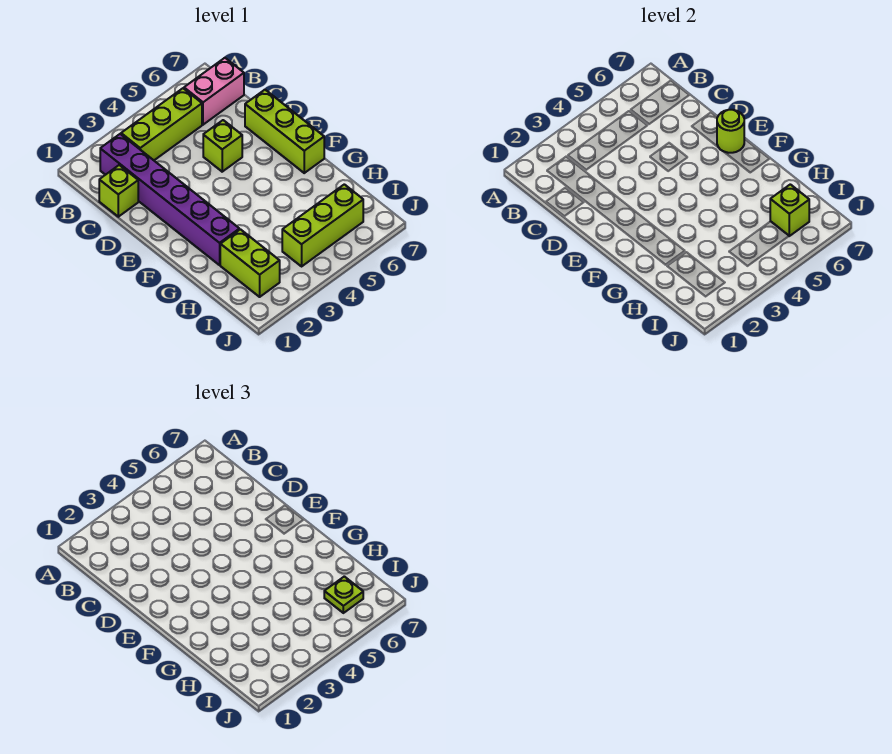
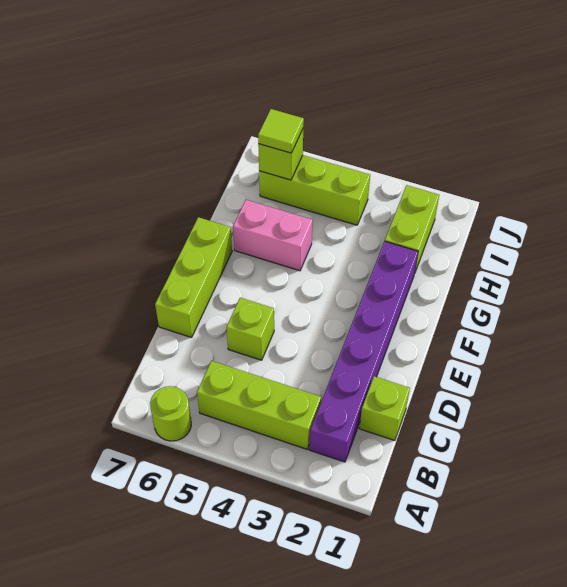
pink 1x2 brick [184,58,244,125] -> pink 1x2 brick moved to [233,200,313,271]
lime 1x1 round brick [717,110,744,153] -> lime 1x1 round brick moved to [150,386,191,441]
lime 1x1 plate [324,576,363,613] -> lime 1x1 tile [258,109,304,153]

